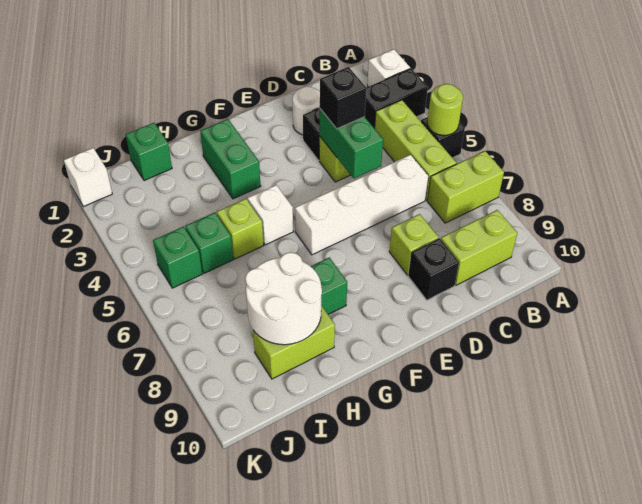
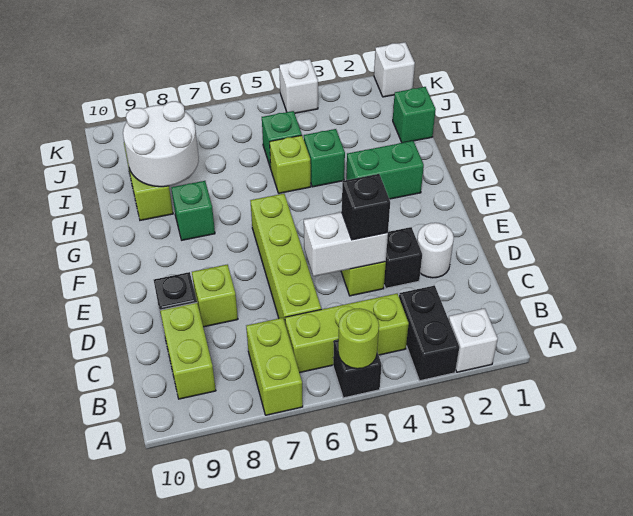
white 1x4 brick [295,155,428,255] -> lime 1x4 brick [250,194,321,322]
green 1x2 brick [320,109,383,178] -> white 1x2 brick [304,212,388,276]
white 1x1 brick [248,185,293,245] -> white 1x1 brick moved to [279,59,318,113]
green 1x1 brick [153,227,202,288] -> green 1x1 brick moved to [304,129,345,187]

